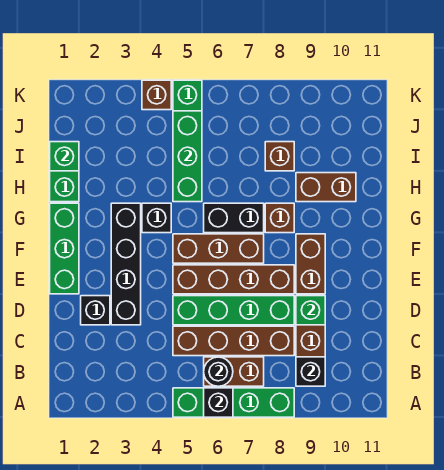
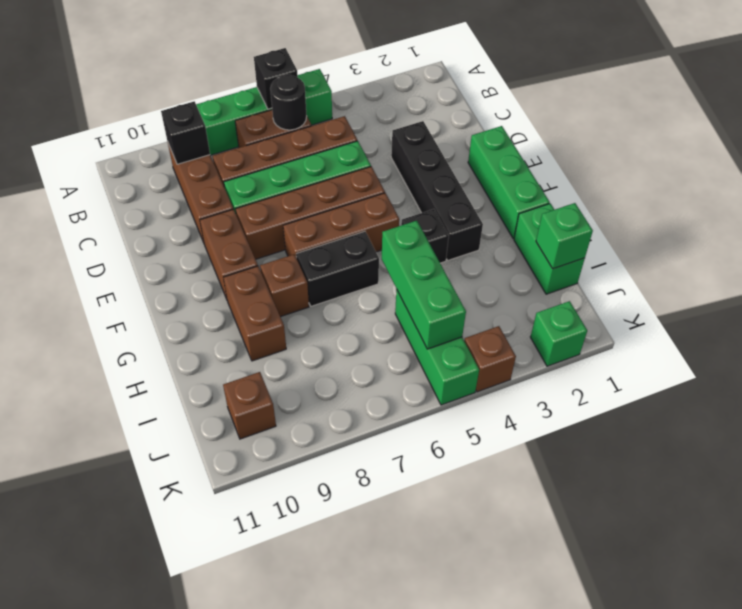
black 1x1 brick [81,296,110,325] -> none
green 1x1 brick [296,296,325,325] -> green 1x1 brick moved to [531,301,587,366]
brown 1x2 brick [296,173,356,202] -> brown 1x2 brick turned to [223,266,286,361]
brown 1x1 brick [265,142,294,171] -> brown 1x1 brick moved to [223,372,276,439]

